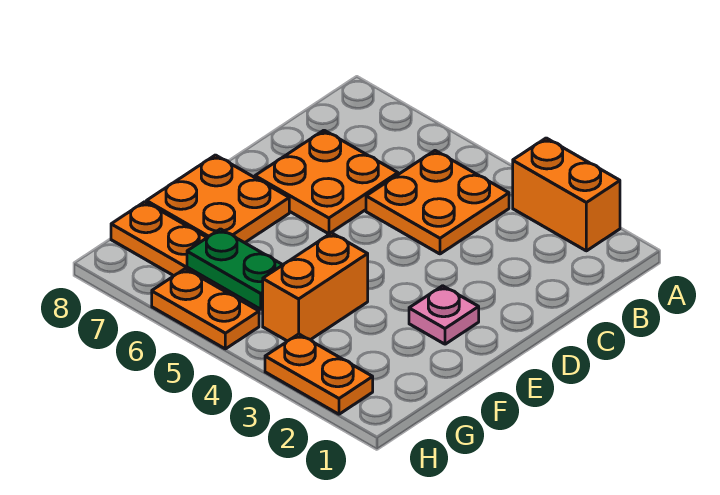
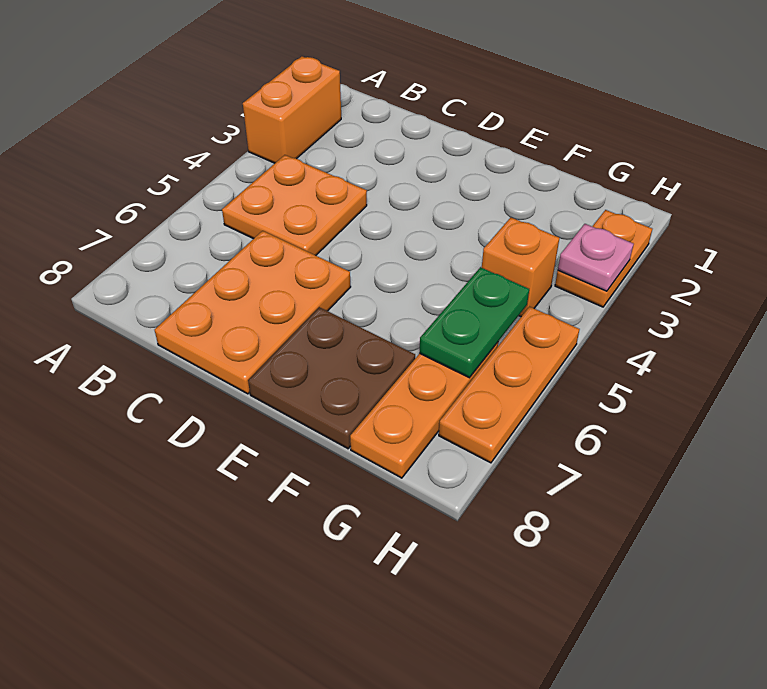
orange 2x2 plate [255,130,398,234] -> orange 2x3 plate [155,231,351,394]
pink 1x1 plate [409,286,479,344] -> pink 1x1 plate moved to [558,224,634,291]
orange 2x2 plate [146,155,289,243] -> brown 2x2 plate [248,307,415,449]
orange 1x2 brick [263,233,368,341] -> orange 1x1 brick [482,218,559,317]
orange 1x2 plate [152,269,259,349] -> orange 1x3 plate [439,307,580,463]

